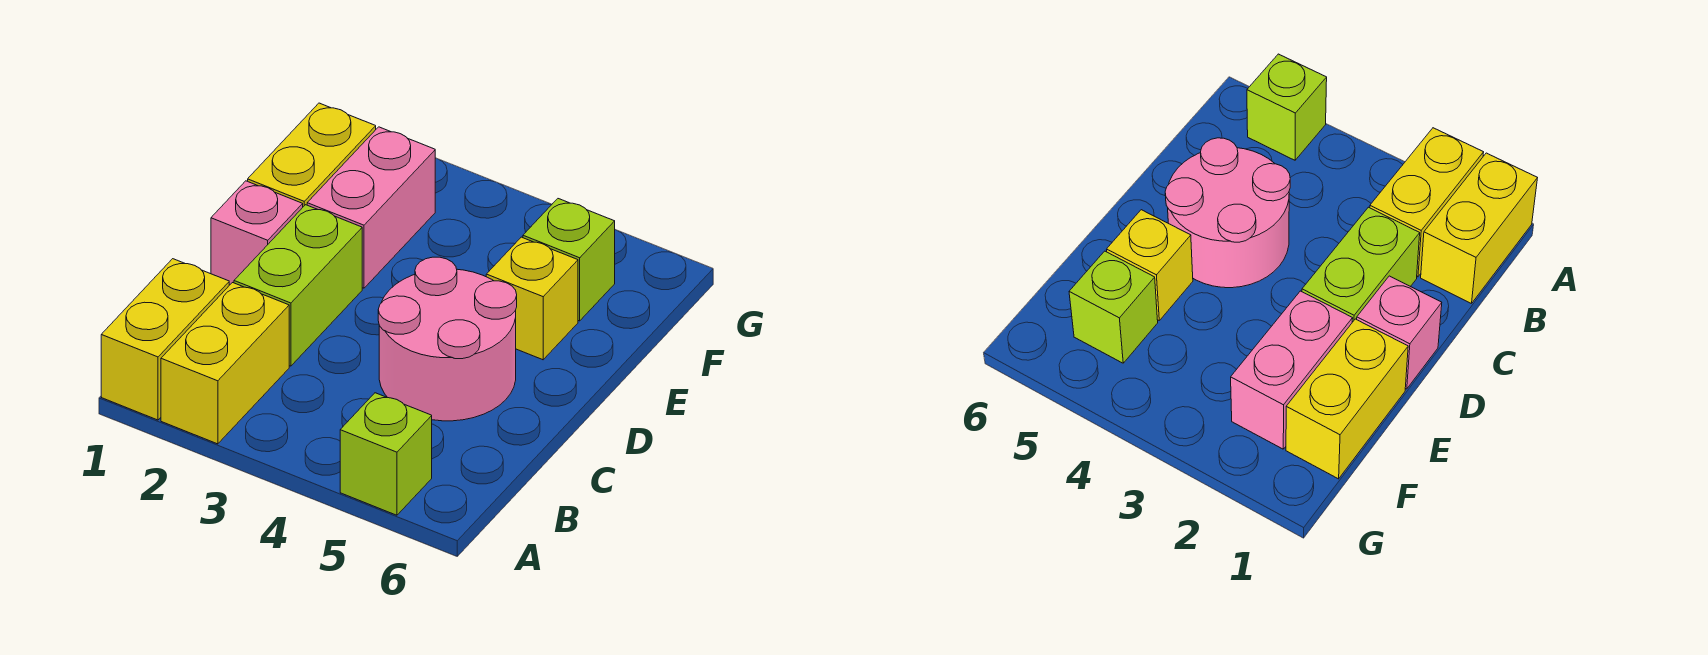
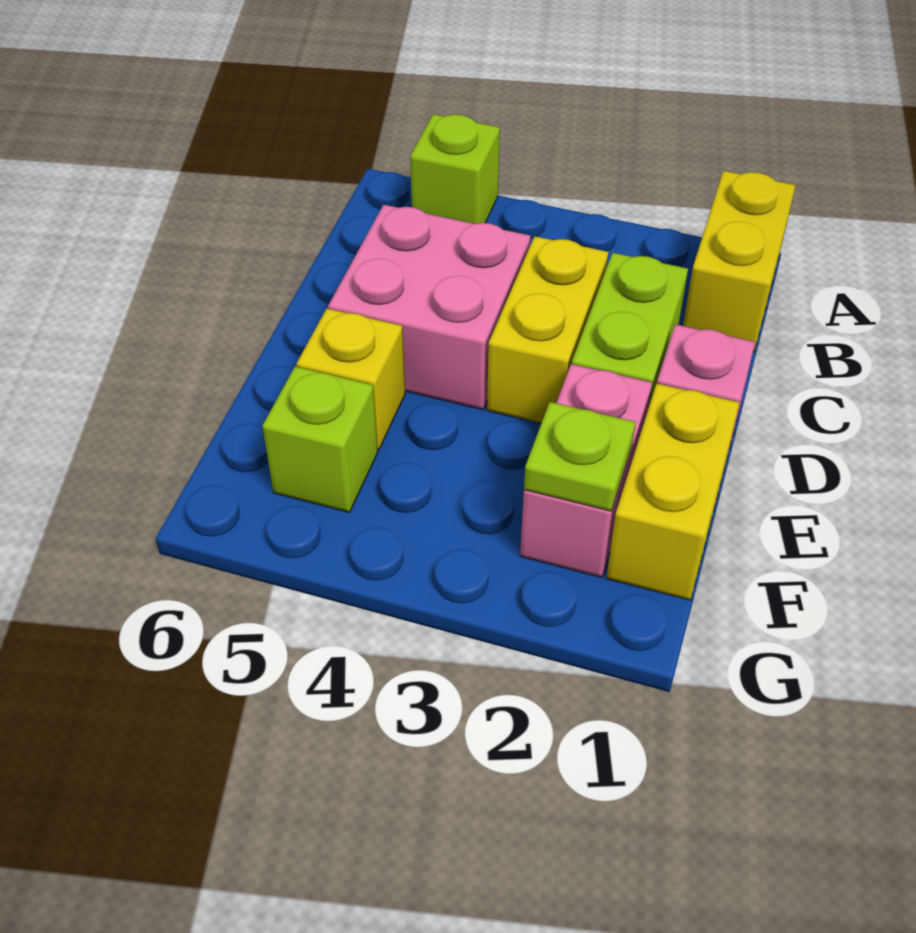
yellow 1x2 brick [161,283,289,444] -> yellow 1x2 brick moved to [487,236,608,423]
pink 2x2 round brick [378,257,517,421] -> pink 2x2 brick [328,205,531,410]
none -> lime 1x1 plate [524,402,636,511]

